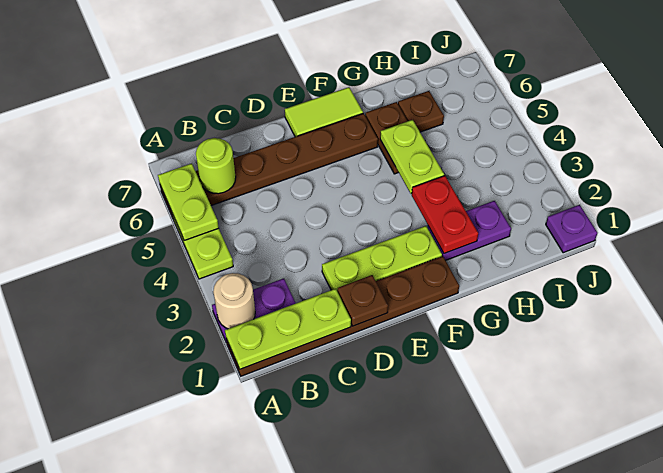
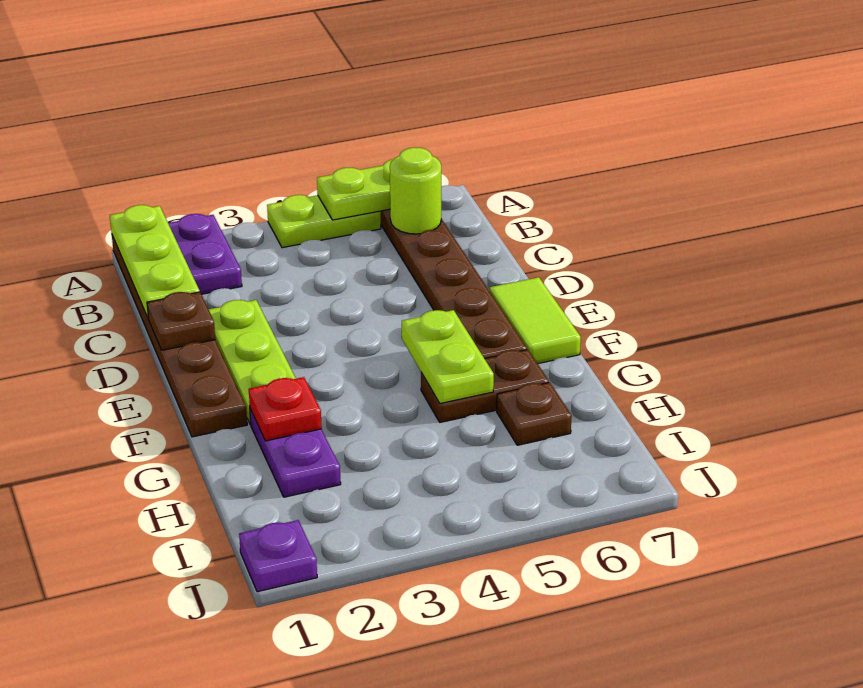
tan 1x1 round brick [213,273,255,329] -> none
red 1x2 plate [412,176,478,254] -> red 1x1 plate [249,377,322,441]
lime 1x2 plate [380,120,444,194] -> lime 1x2 plate turned to [402,310,494,403]

